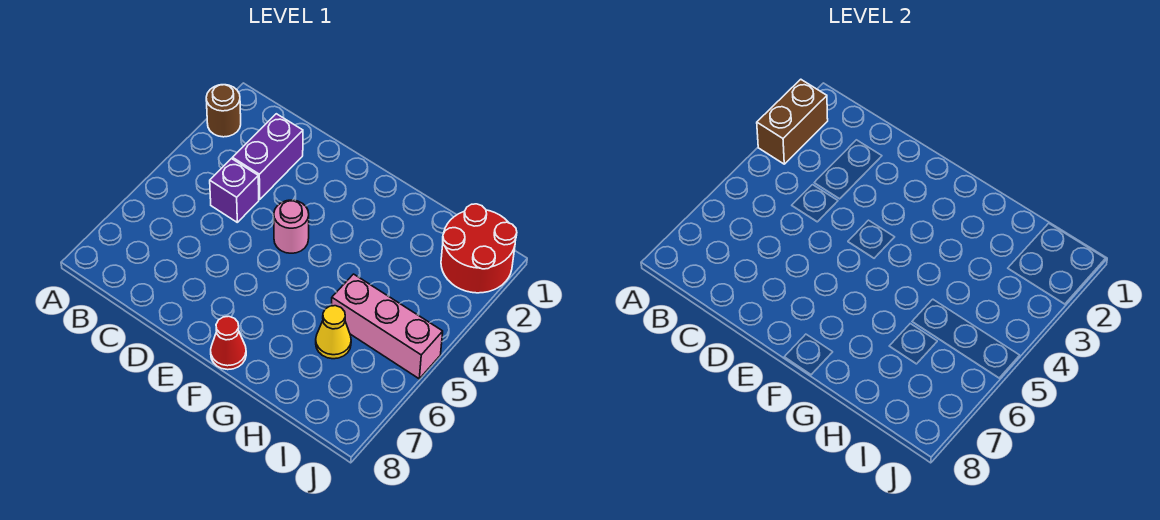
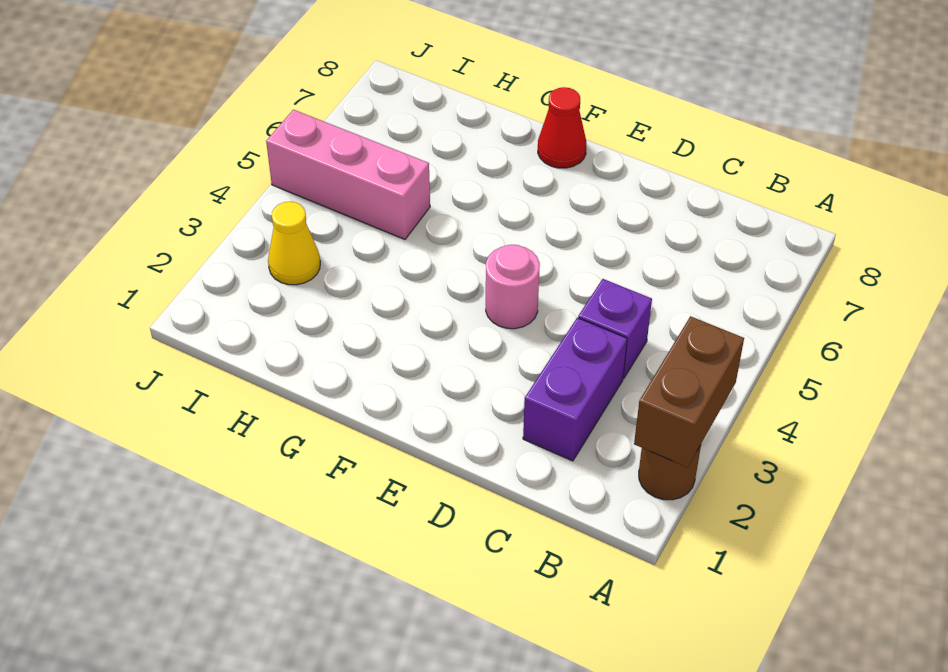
yellow 1x1 cone [316,306,351,359] -> yellow 1x1 cone moved to [268,202,320,285]
red 2x2 round brick [441,204,517,293] -> none

